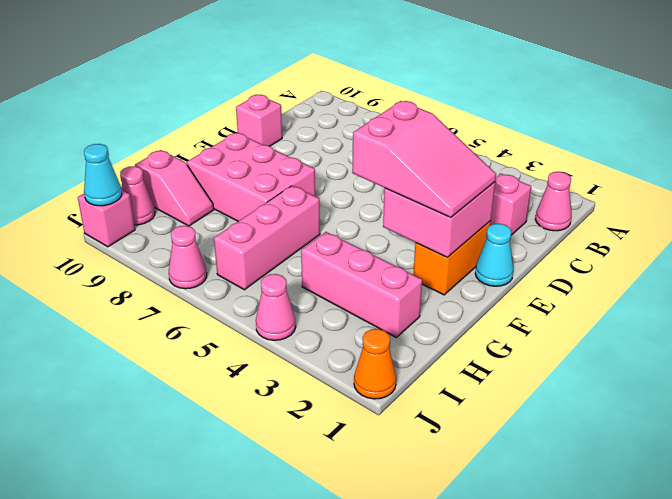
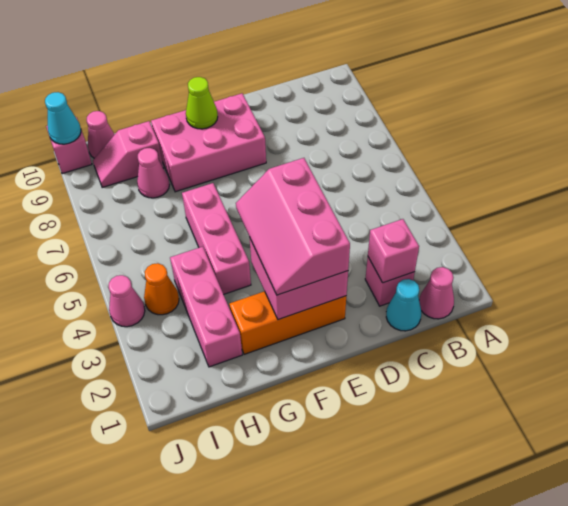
pink 1x1 brick [236,95,282,146] -> pink 1x1 brick moved to [368,219,419,283]
cyan 1x1 cone [475,224,513,286] -> cyan 1x1 cone moved to [386,279,421,331]
orange 1x2 brick [413,221,491,295] -> orange 1x3 brick [229,291,346,354]
pink 2x3 slope [352,101,496,217] -> pink 2x3 slope turned to [236,158,350,295]
pink 2x3 brick [187,133,315,221] -> pink 2x3 brick turned to [151,93,266,192]
none -> lime 1x1 cone [186,77,218,129]
pink 1x3 brick [214,186,320,290] -> pink 1x3 brick turned to [182,183,251,294]
pink 1x2 slope [135,150,214,226] -> pink 1x2 slope turned to [93,121,163,188]
orange 1x1 cone [354,329,396,399] -> orange 1x1 cone moved to [144,263,179,315]
pink 1x1 cone [169,226,207,289] -> pink 1x1 cone moved to [137,148,170,198]

